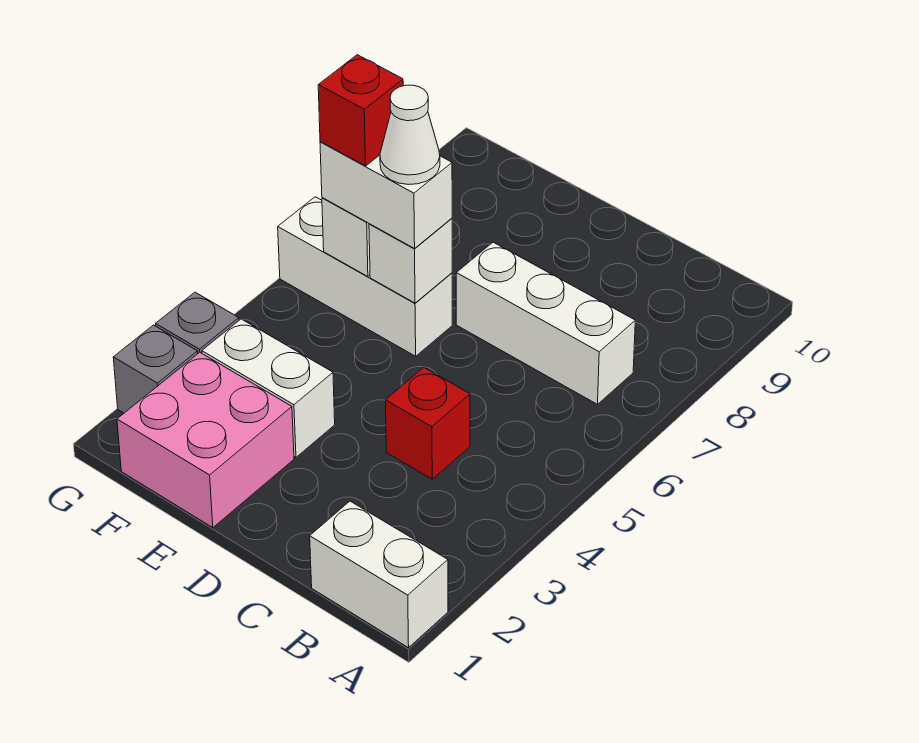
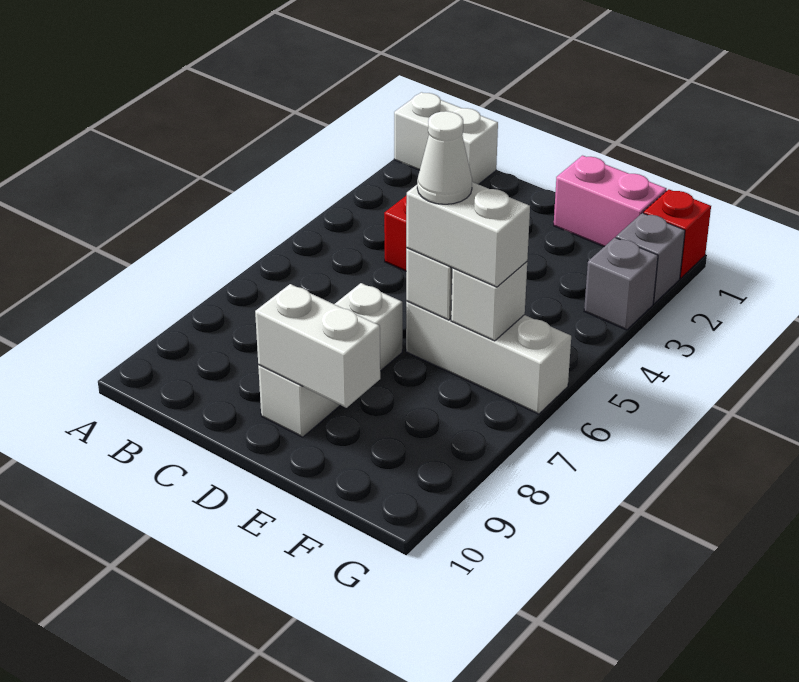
white 1x3 brick [456,242,635,404] -> white 1x3 brick turned to [258,283,403,437]
pink 2x2 brick [117,352,294,528] -> pink 1x2 brick [554,156,666,247]
white 1x2 brick [202,319,335,457] -> white 1x2 brick moved to [255,284,380,408]
red 1x1 brick [318,55,403,166] -> red 1x1 brick moved to [643,189,711,278]

